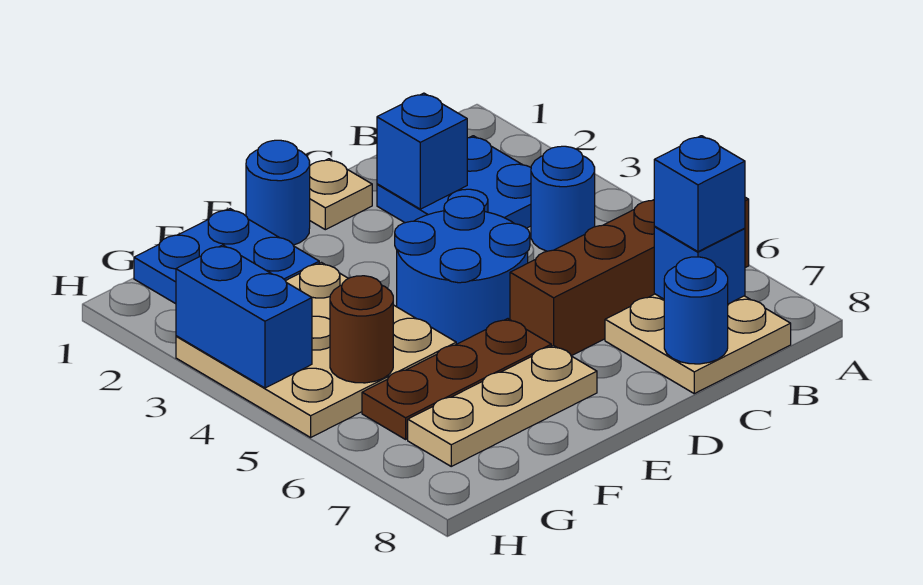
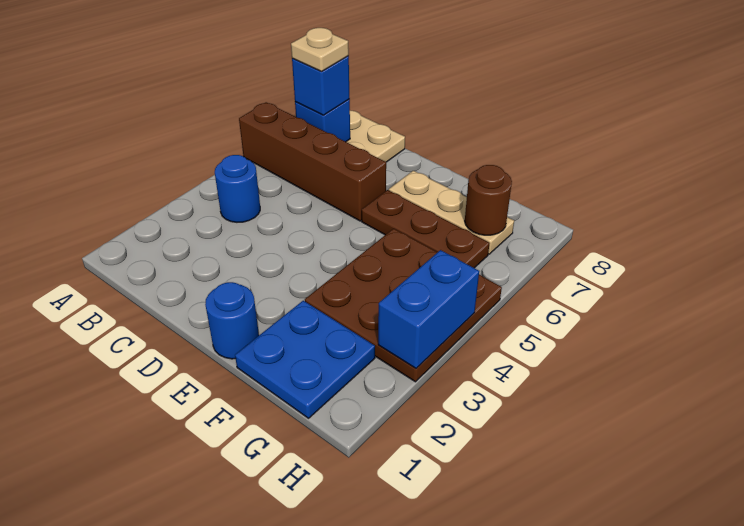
blue 2x2 plate [377,136,531,228] -> none
blue 1x1 brick [377,93,467,209] -> none
blue 1x1 round brick [664,257,728,364] -> none
tan 1x1 plate [310,159,372,230] -> tan 1x1 plate moved to [291,28,349,71]
blue 2x2 round brick [395,196,530,344] -> none
tan 3x3 plate [176,263,456,437] -> brown 3x3 plate [305,229,502,382]
brown 1x1 round brick [330,276,393,383] -> brown 1x1 round brick moved to [465,165,512,235]

